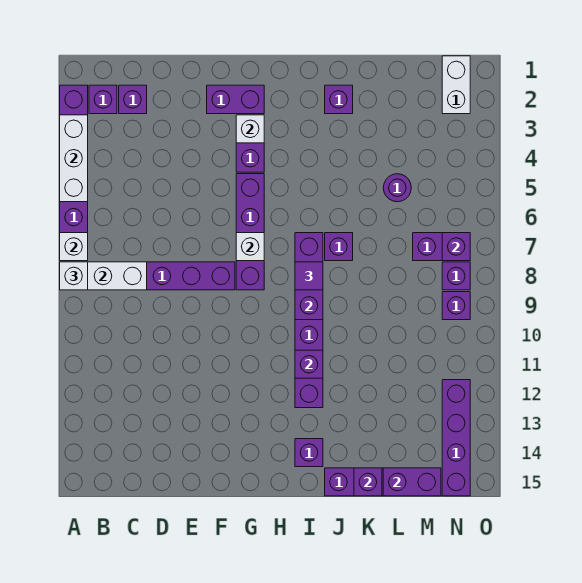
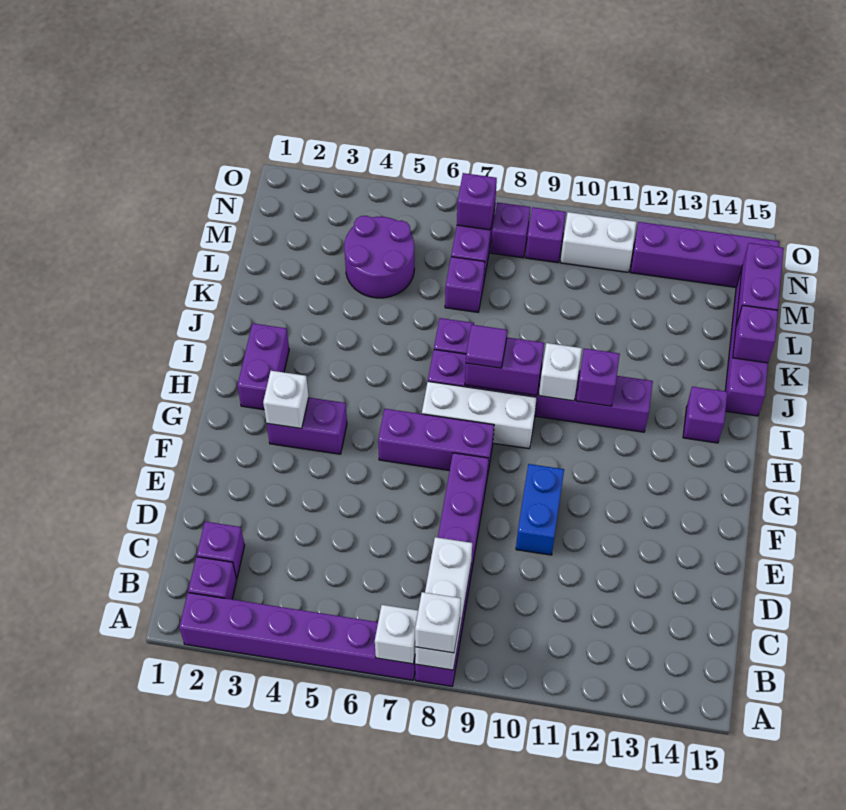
white 1x3 brick [60,115,88,202] -> white 1x3 brick moved to [422,382,537,449]
none -> blue 1x2 brick [516,464,564,555]
purple 1x2 brick [207,85,264,114] -> purple 1x2 brick moved to [237,323,289,410]
purple 1x4 brick [236,174,264,290] -> purple 1x3 brick [378,409,494,471]
white 1x1 brick [236,233,264,261] -> white 1x1 brick moved to [539,343,582,401]
purple 1x1 brick [325,85,353,114] -> purple 1x1 brick moved to [445,257,485,312]
purple 1x1 round brick [383,174,411,202] -> purple 2x2 round brick [344,216,415,298]
white 1x2 brick [442,56,470,114] -> white 1x2 brick moved to [560,212,636,272]

